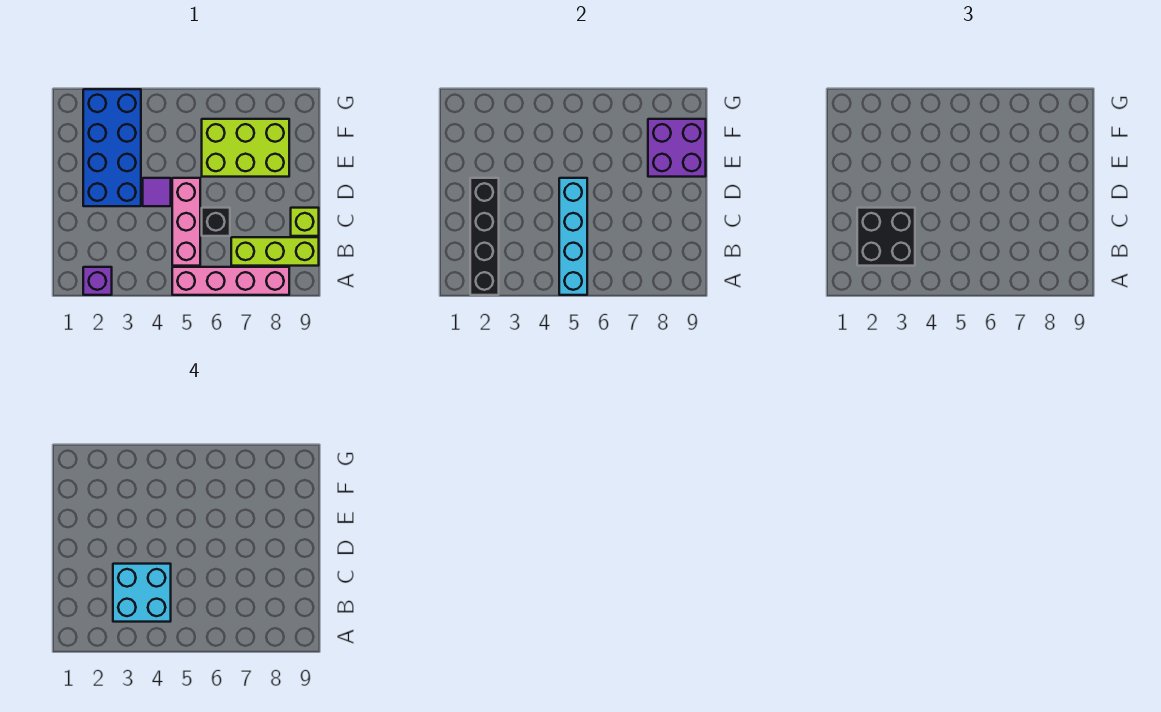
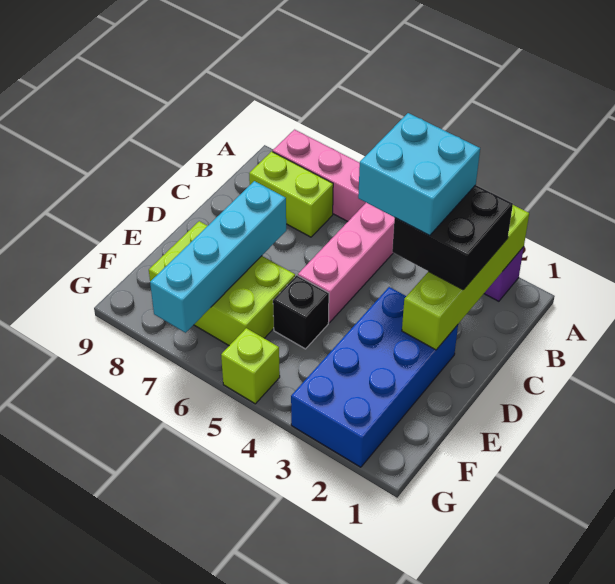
black 1x4 brick [470,178,499,295] -> lime 1x4 brick [402,205,529,350]
cyan 1x4 brick [559,178,587,295] -> cyan 1x4 brick moved to [150,181,286,333]
lime 1x3 brick [231,237,319,266] -> lime 1x2 brick [249,152,333,237]
black 1x1 brick [202,208,230,236] -> black 1x1 brick moved to [273,275,329,349]
lime 1x1 brick [291,208,319,236] -> lime 1x1 brick moved to [221,328,280,404]
purple 1x1 tile [143,178,171,206] -> none
purple 2x2 brick [648,119,706,177] -> none

